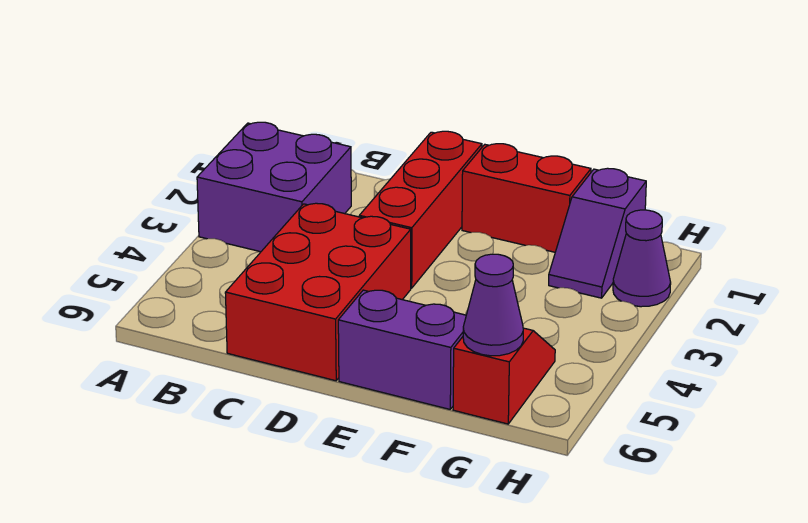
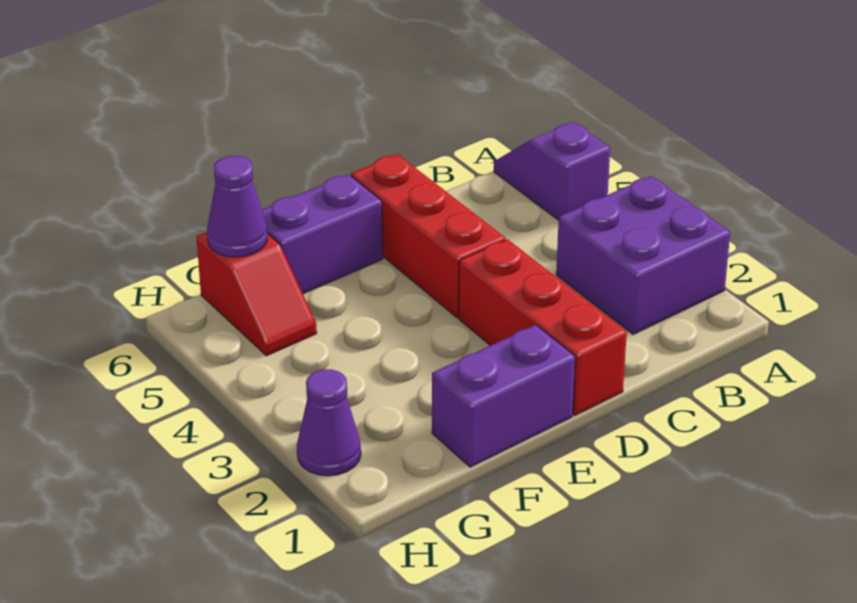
red 2x3 brick [225,203,411,381] -> red 1x3 brick [351,154,505,318]
red 1x2 brick [462,144,591,252] -> purple 1x2 brick [432,325,575,467]
purple 1x2 slope [549,168,646,298] -> purple 1x2 slope moved to [494,122,610,220]

